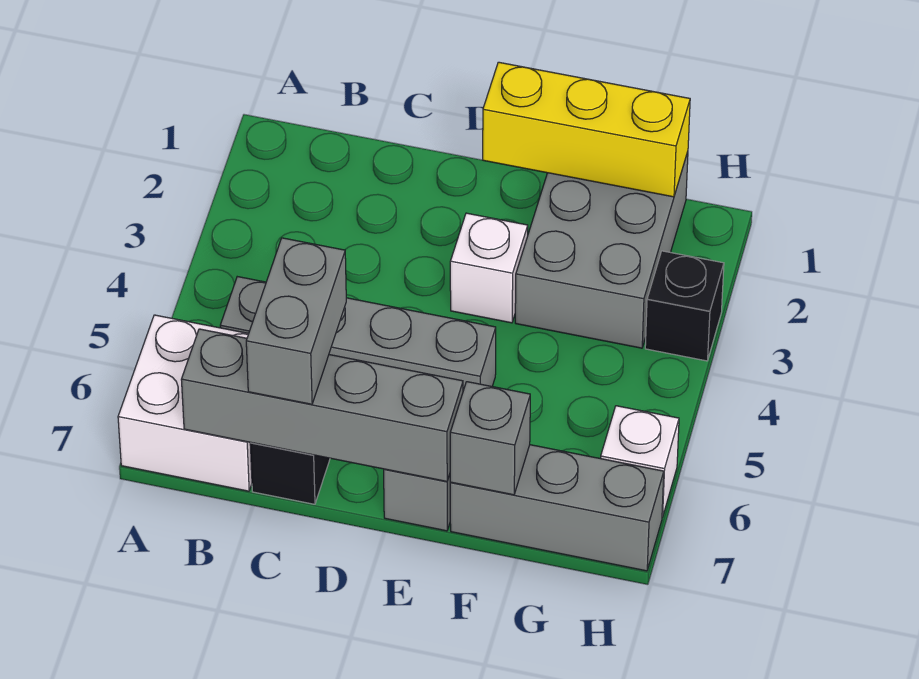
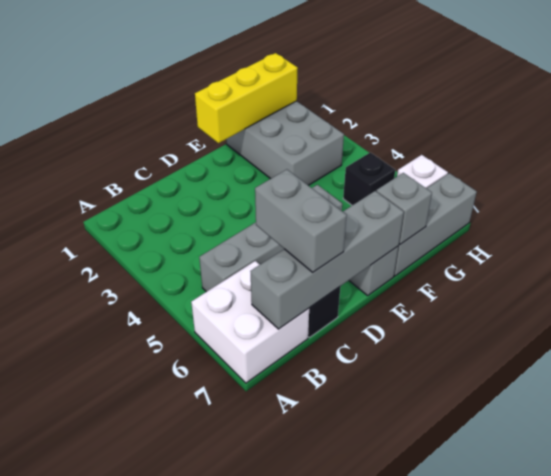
white 1x1 brick [450,213,528,323] -> none
black 1x1 brick [645,251,724,361] -> black 1x1 brick moved to [343,152,395,205]

